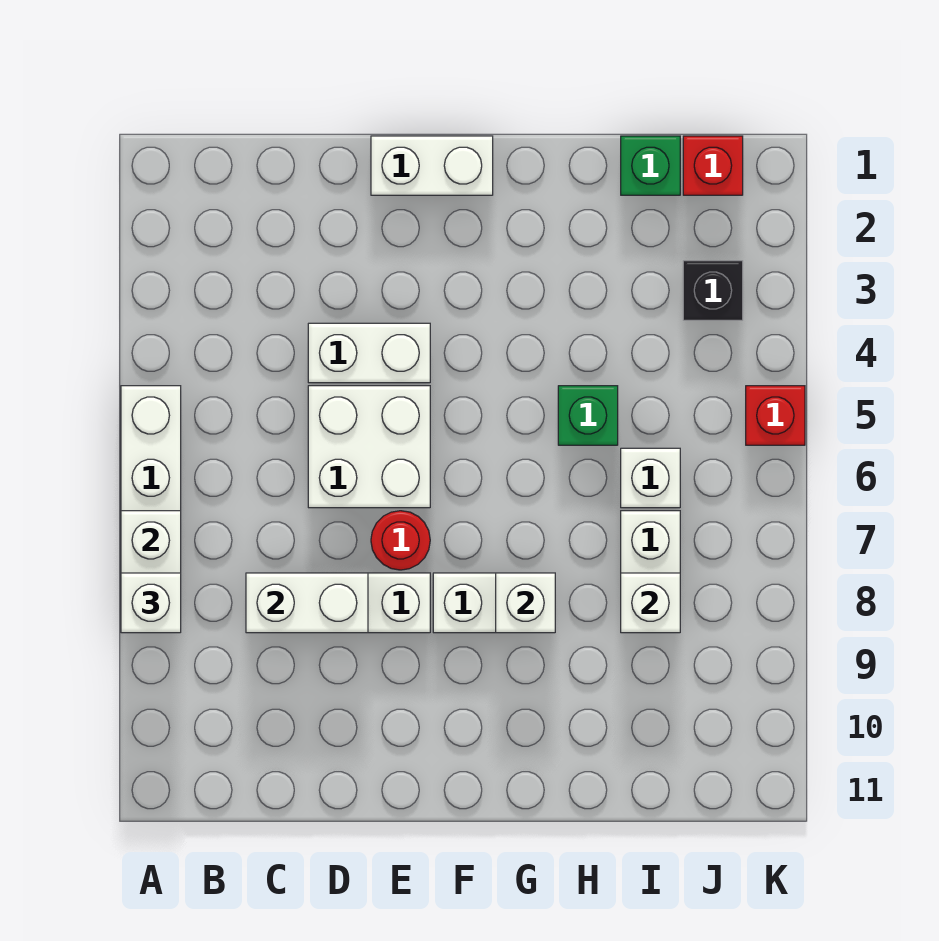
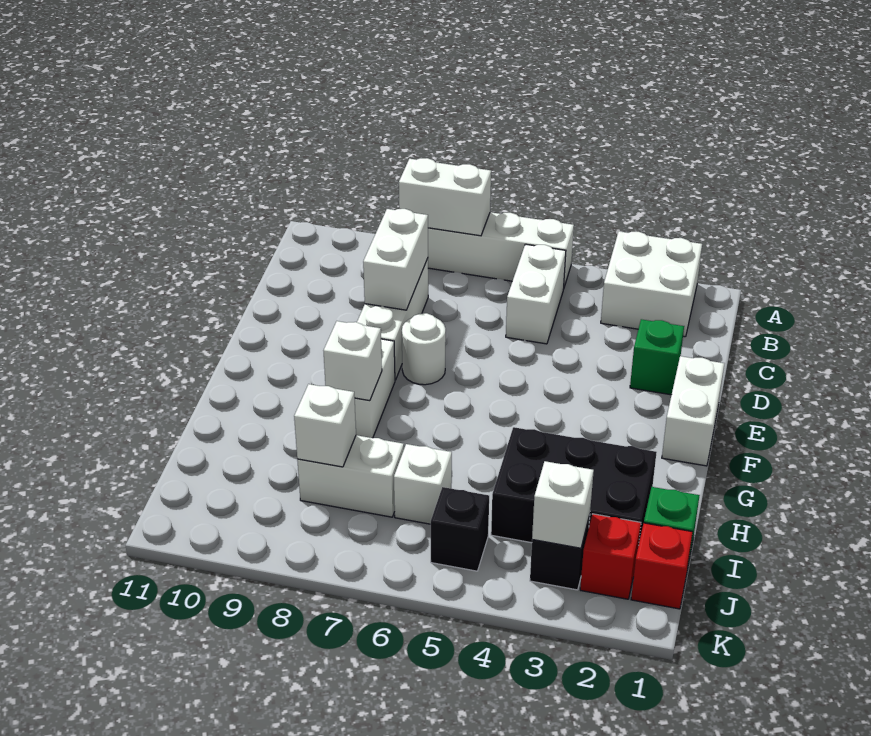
white 1x1 brick [121,573,181,633] -> white 1x1 brick moved to [532,461,594,548]
white 1x2 brick [308,323,430,383] -> white 1x2 brick moved to [506,244,566,344]
white 2x2 brick [308,386,430,508] -> white 2x2 brick moved to [601,231,702,337]
red 1x1 round brick [371,511,430,570] -> white 1x1 round brick [402,313,446,385]
none -> black 2x3 brick [491,427,657,543]
green 1x1 brick [558,386,618,445] -> green 1x1 brick moved to [630,319,684,395]
none -> black 1x1 brick [431,487,489,571]
red 1x1 brick [746,386,805,445] -> red 1x1 brick moved to [580,514,641,599]

